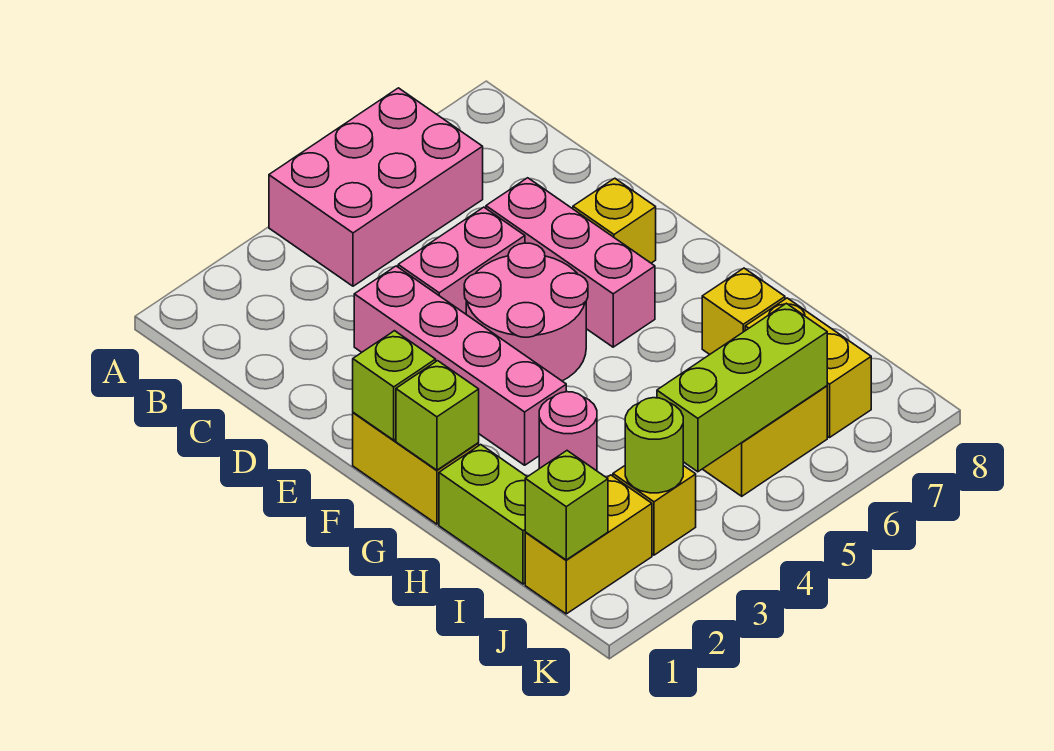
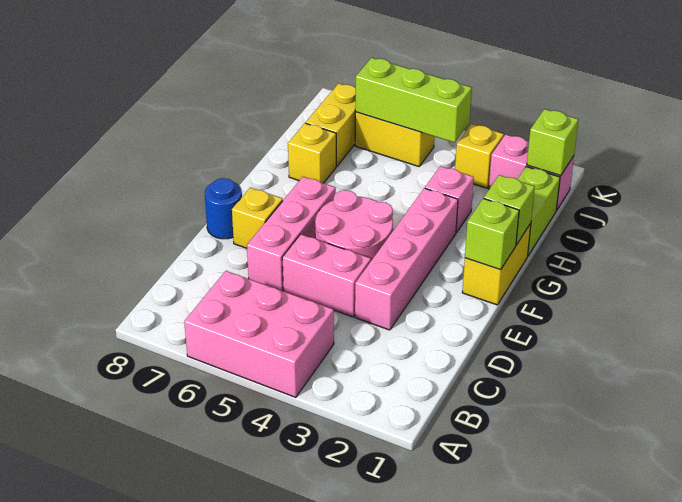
none -> blue 1x1 round brick [205,178,242,239]
pink 1x1 round brick [539,392,597,471] -> pink 1x1 brick [425,166,474,233]
yellow 1x2 brick [525,475,652,614] -> pink 1x2 brick [489,134,574,210]
lime 1x1 round brick [625,398,683,493] -> none

